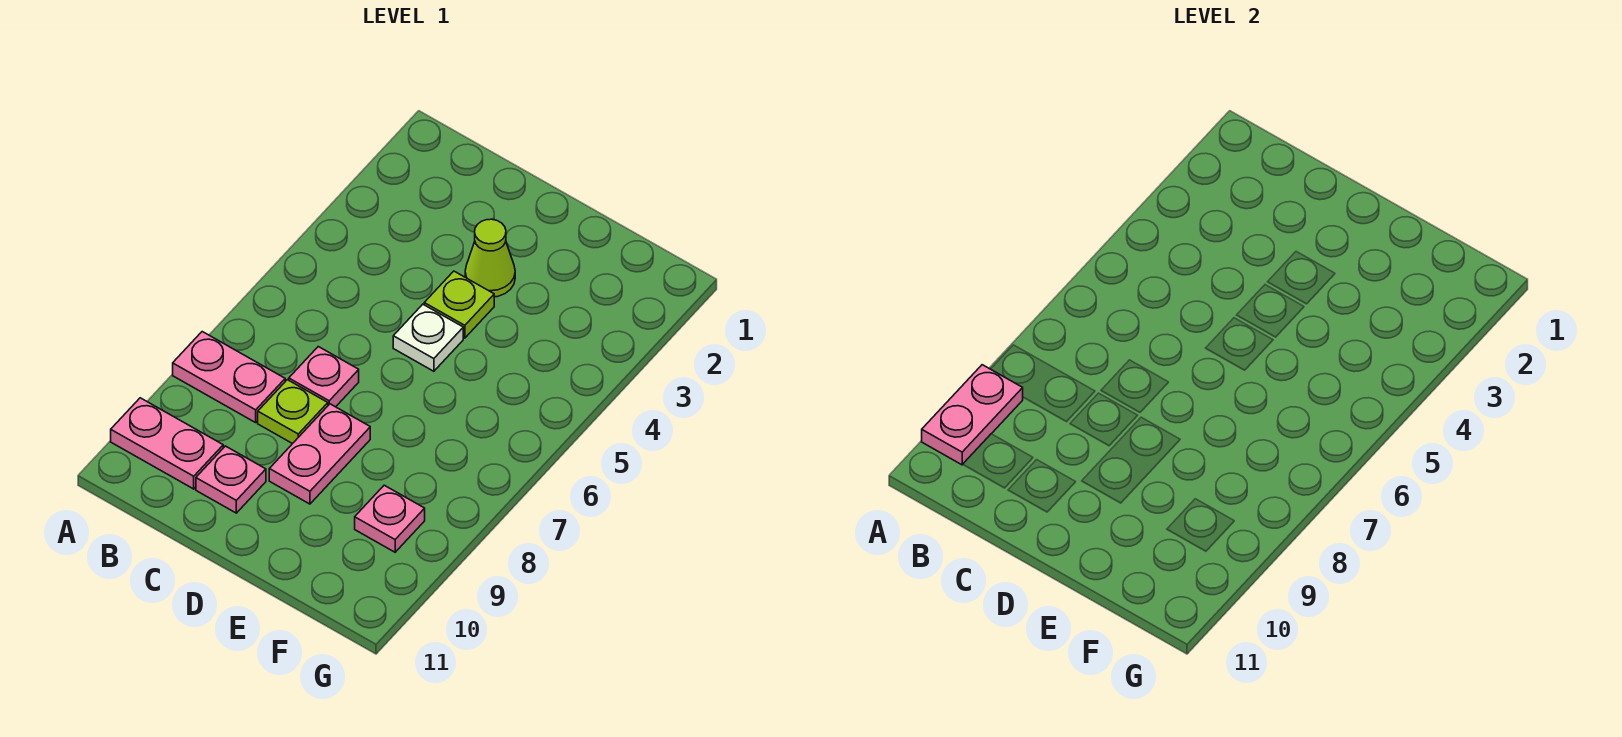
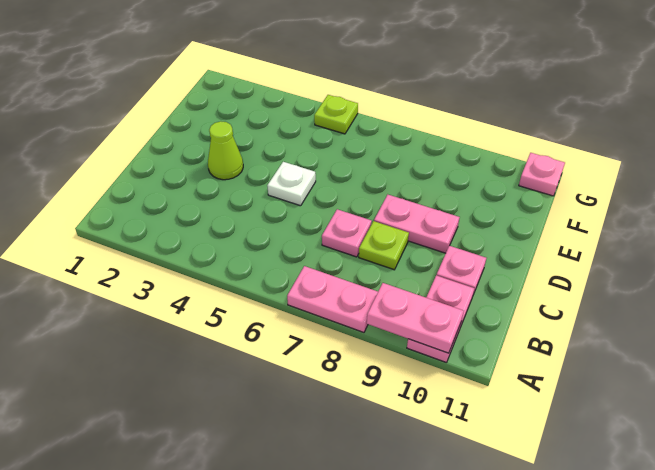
pink 1x2 plate [173,332,285,422] -> pink 1x2 plate turned to [287,266,378,332]
lime 1x1 plate [424,271,494,338] -> lime 1x1 plate moved to [314,95,358,134]
pink 1x1 plate [355,485,425,552] -> pink 1x1 plate moved to [519,153,565,196]

